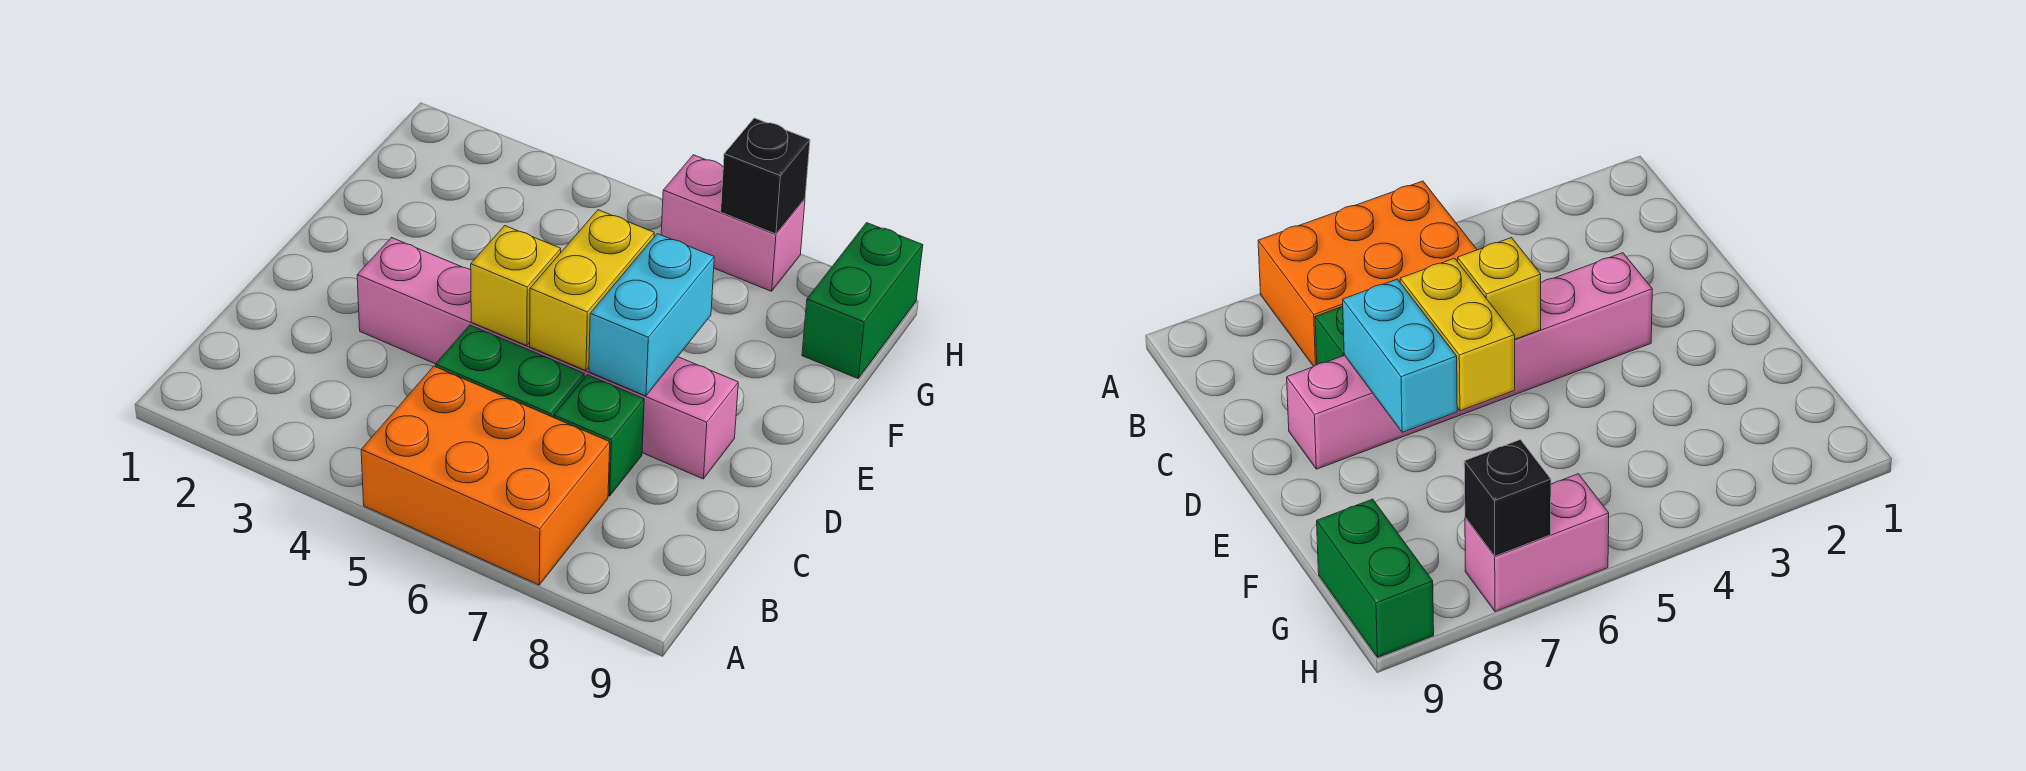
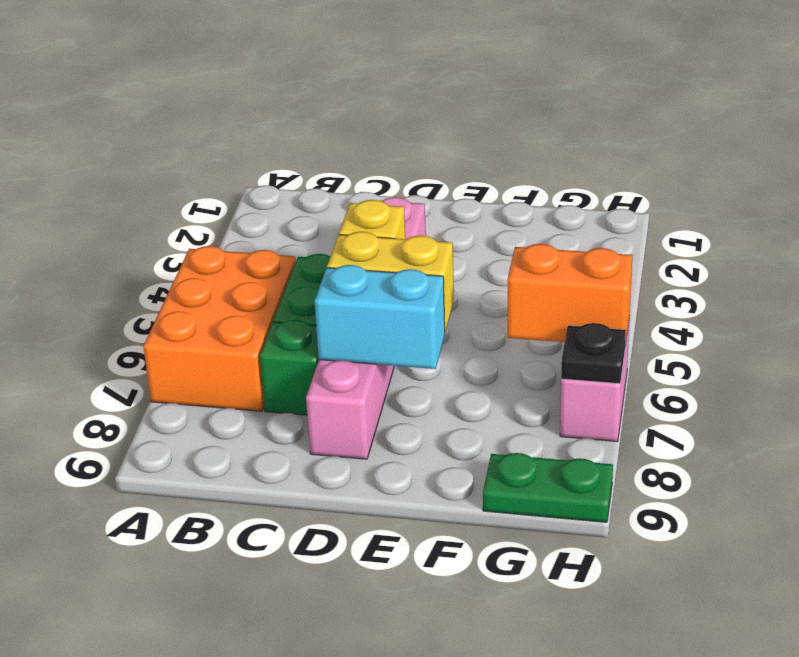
none -> orange 1x2 brick [508,244,632,345]
green 1x2 brick [802,223,923,378] -> green 1x2 plate [483,453,613,522]
black 1x1 brick [721,118,810,234] -> black 1x1 plate [561,323,626,384]

